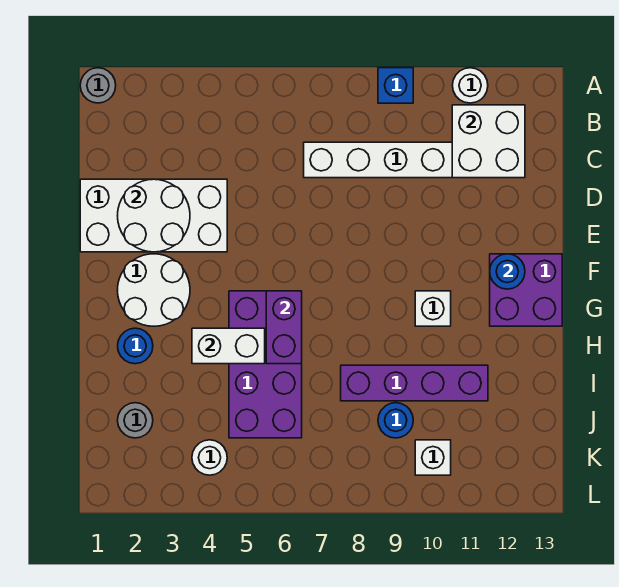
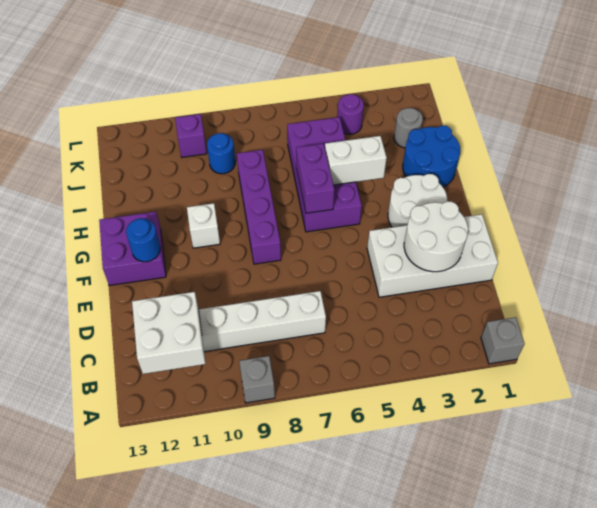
grey 1x1 round brick [80,68,116,103] -> grey 1x1 brick [481,317,525,364]
blue 1x1 brick [378,68,413,103] -> grey 1x1 brick [239,356,275,403]
white 1x1 round brick [452,68,488,103] -> none
blue 1x1 round brick [118,328,153,364] -> blue 2x2 round brick [403,126,460,187]
purple 1x4 brick [341,365,488,401] -> purple 1x4 brick turned to [237,150,281,264]
white 1x1 round brick [192,440,227,475] -> purple 1x1 round brick [337,94,364,134]
white 1x1 brick [415,440,451,475] -> purple 1x1 brick [175,114,207,157]

